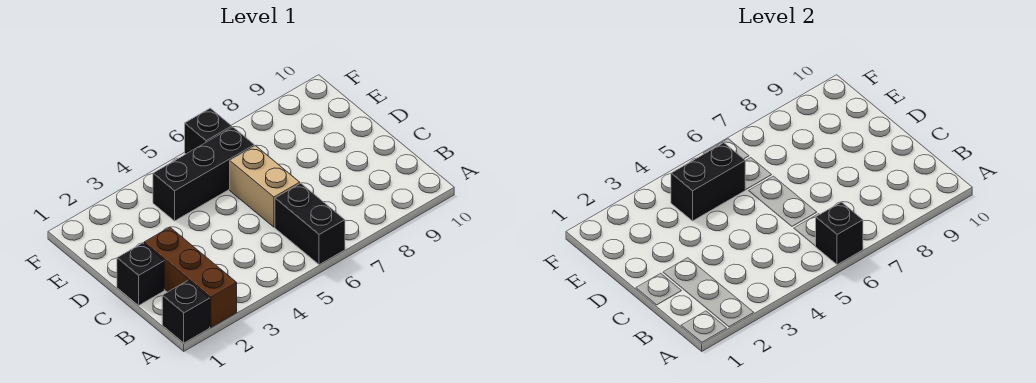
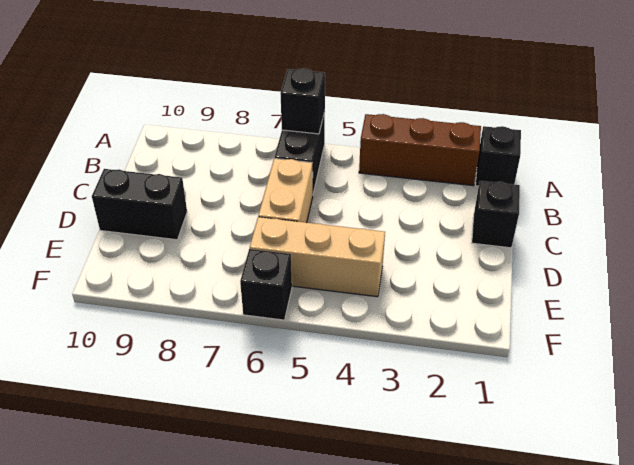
brown 1x3 brick [144,227,237,327] -> brown 1x3 brick turned to [359,114,481,186]
black 1x3 brick [153,127,254,221] -> tan 1x3 brick [250,217,385,297]
black 1x2 brick [671,143,745,221] -> black 1x2 brick moved to [92,169,187,240]

